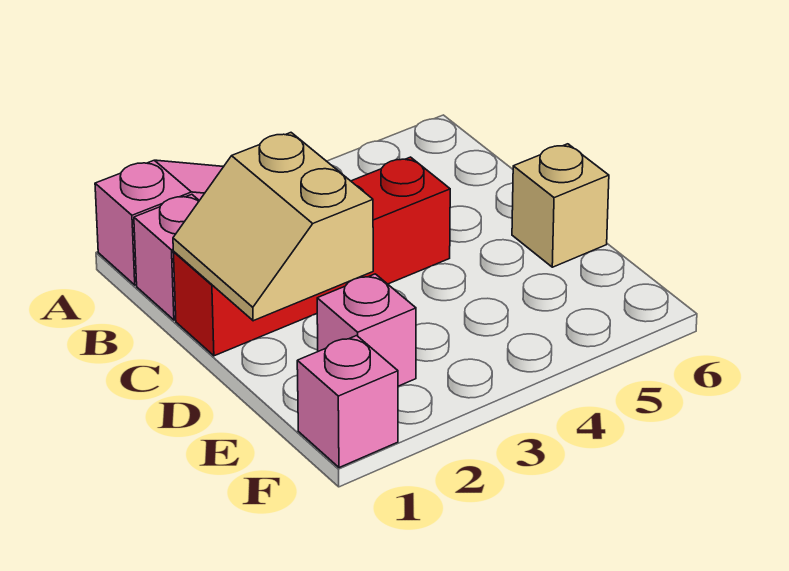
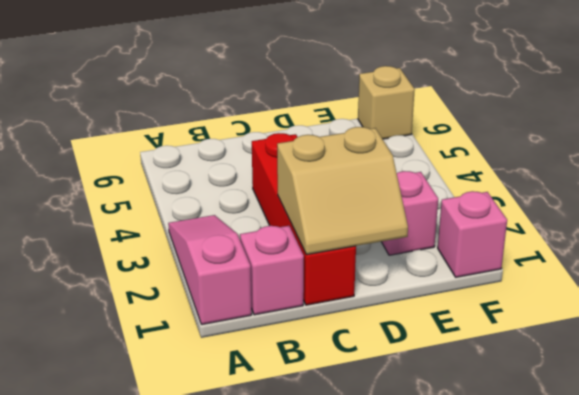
tan 1x1 brick [512,144,609,267] -> tan 1x1 brick moved to [358,66,415,139]

